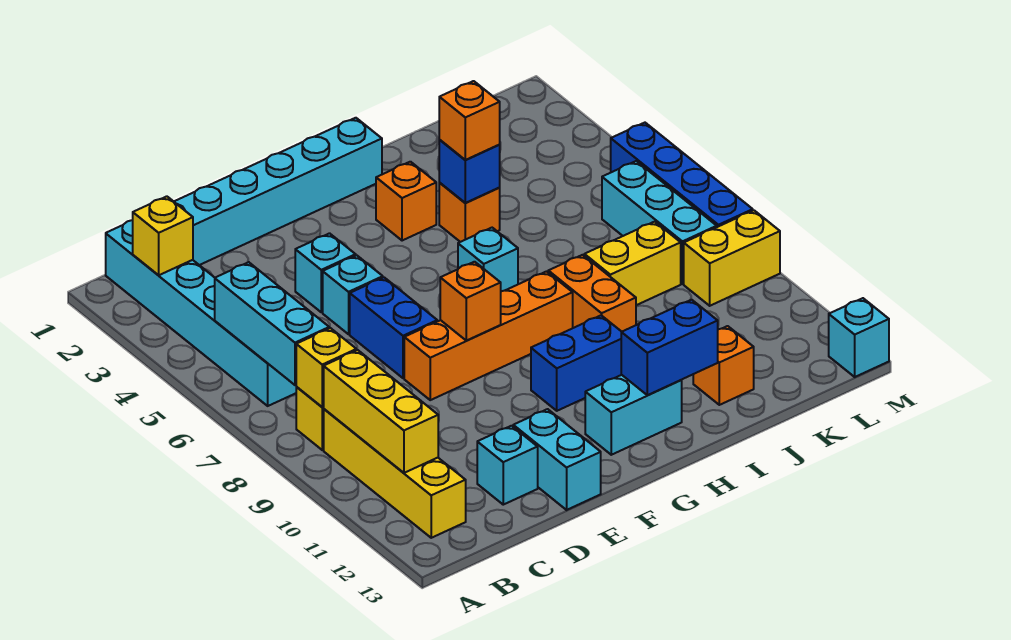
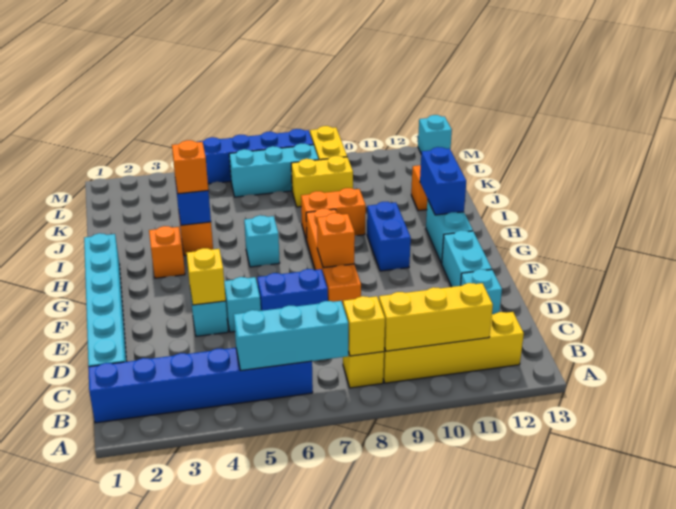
cyan 1x6 brick [106,220,296,406] -> blue 1x6 brick [88,348,313,423]
yellow 1x1 brick [133,196,193,275] -> yellow 1x1 brick moved to [187,248,226,305]
cyan 1x2 brick [513,409,601,510] -> cyan 1x2 brick turned to [441,230,492,287]
yellow 1x2 brick [584,222,681,305] -> yellow 1x2 brick turned to [291,156,353,207]

